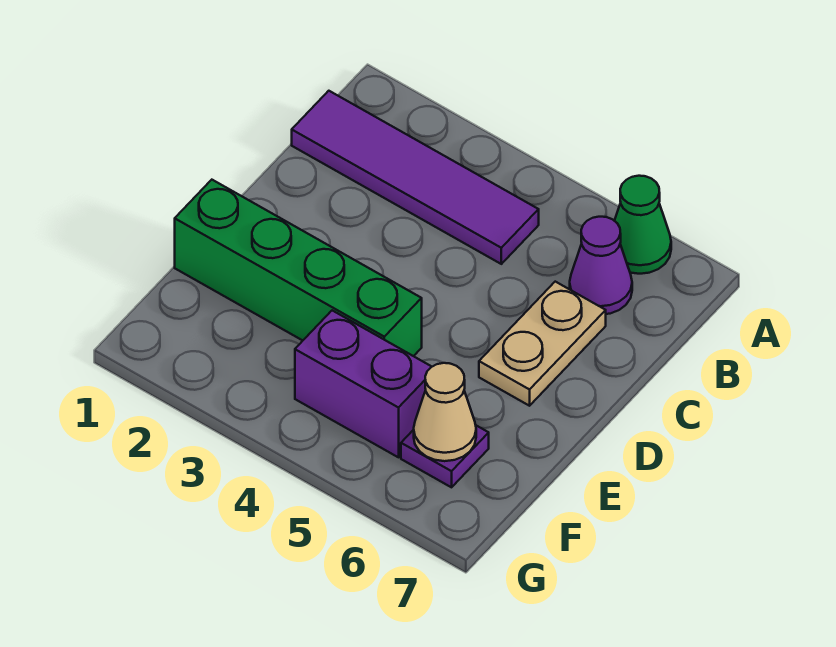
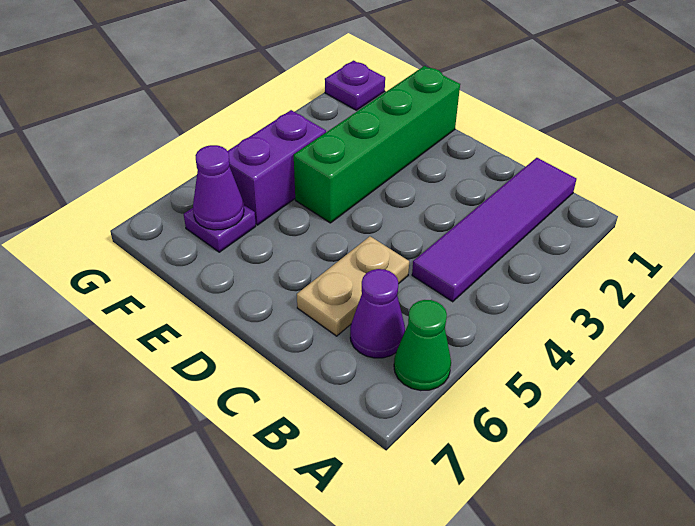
tan 1x2 plate [479,282,606,406] -> tan 1x2 plate turned to [297,236,409,336]
tan 1x1 cone [414,363,476,461] -> purple 1x1 cone [193,145,244,230]
none -> purple 1x1 plate [325,61,385,110]

